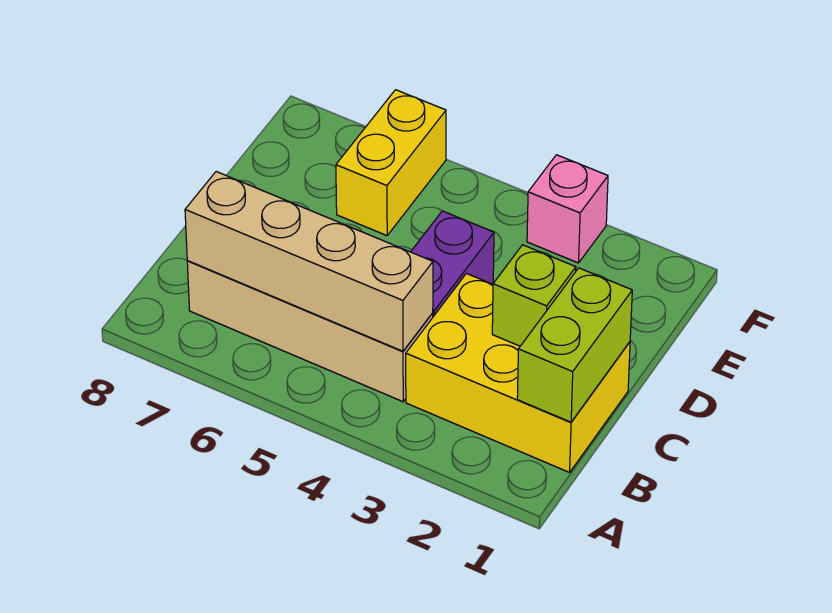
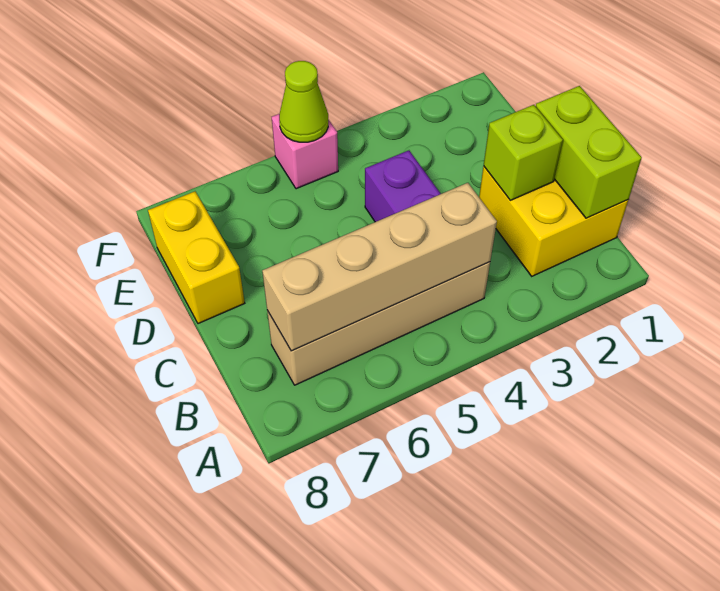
yellow 2x3 brick [406,274,630,472] -> yellow 2x2 brick [479,166,628,276]
yellow 1x2 brick [336,90,446,236] -> yellow 1x2 brick moved to [148,191,245,324]
pink 1x1 brick [527,155,608,263] -> pink 1x1 brick moved to [272,114,338,189]
none -> lime 1x1 cone [279,61,328,142]

